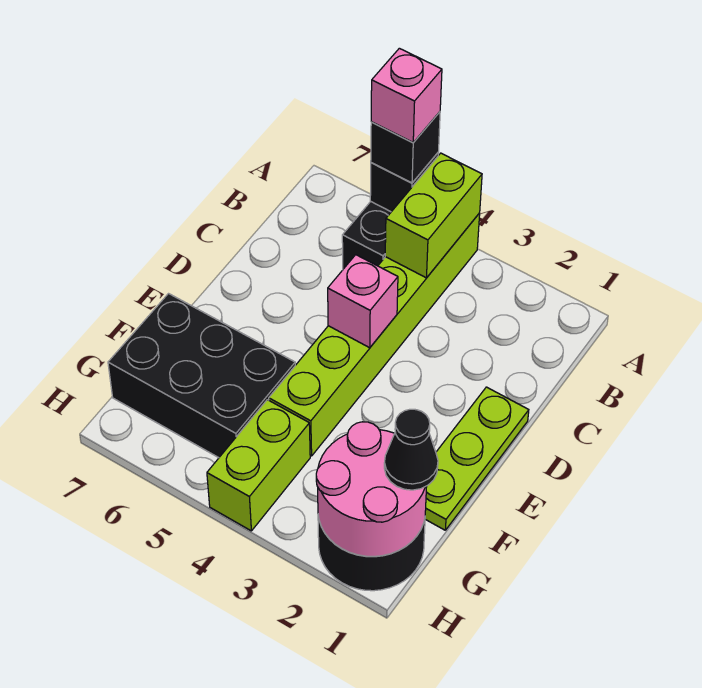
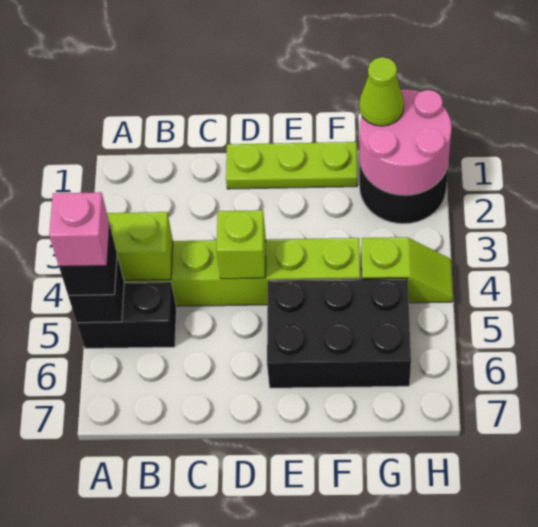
pink 1x1 brick [328,255,398,348] -> lime 1x1 brick [216,210,266,279]
black 2x3 brick [108,294,295,458] -> black 2x3 brick turned to [267,278,411,388]
black 1x1 cone [384,409,438,490] -> lime 1x1 cone [359,57,404,126]
lime 1x2 brick [207,400,310,531] -> lime 1x2 slope [361,237,453,303]

